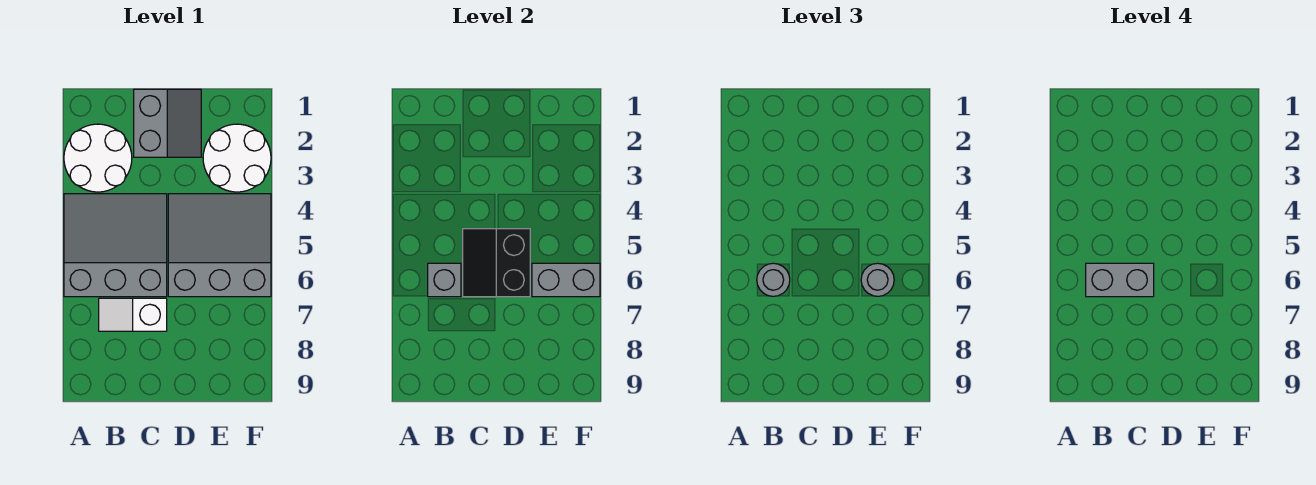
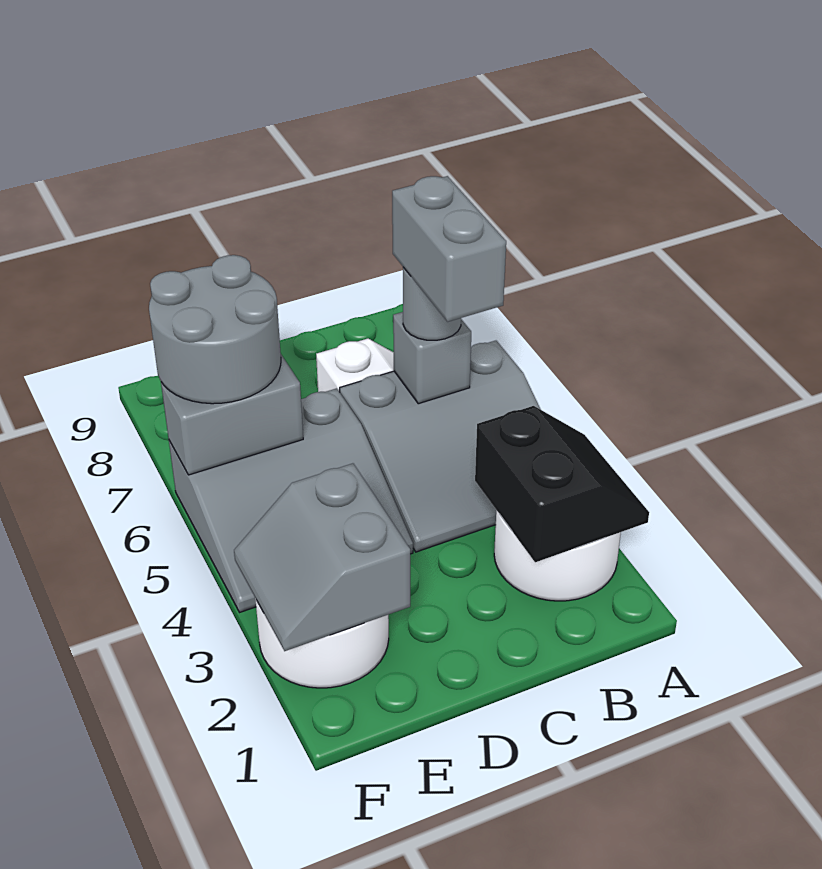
grey 1x2 brick [1086,263,1154,297] -> grey 1x2 brick turned to [392,176,506,322]
grey 2x2 slope [134,89,201,157] -> grey 2x2 slope moved to [234,463,410,651]
black 2x2 slope [463,229,530,297] -> black 2x2 slope moved to [475,406,649,562]
grey 1x1 round brick [861,263,894,296] -> grey 2x2 round brick [149,255,281,404]

